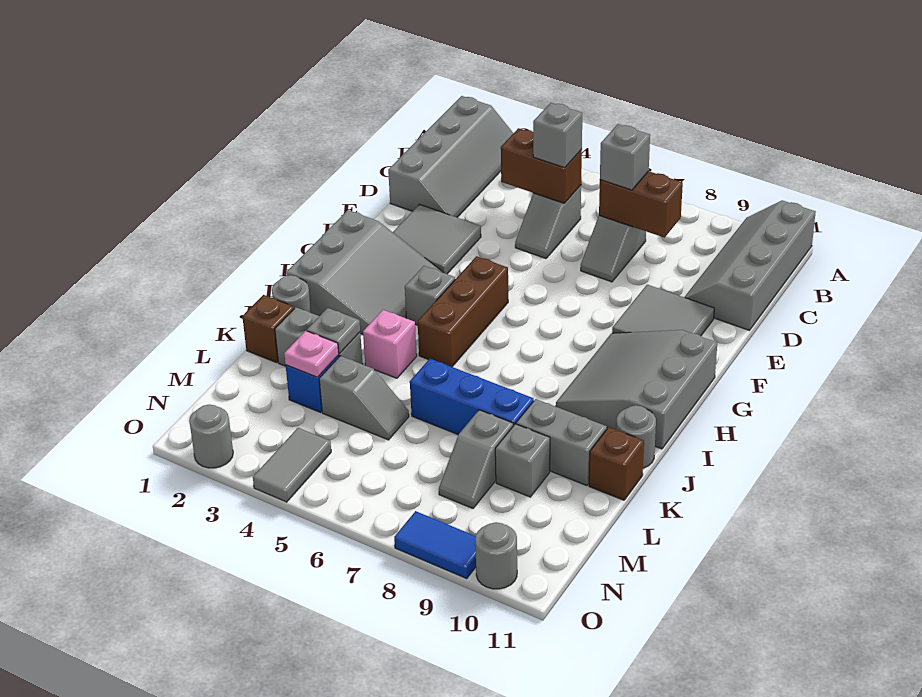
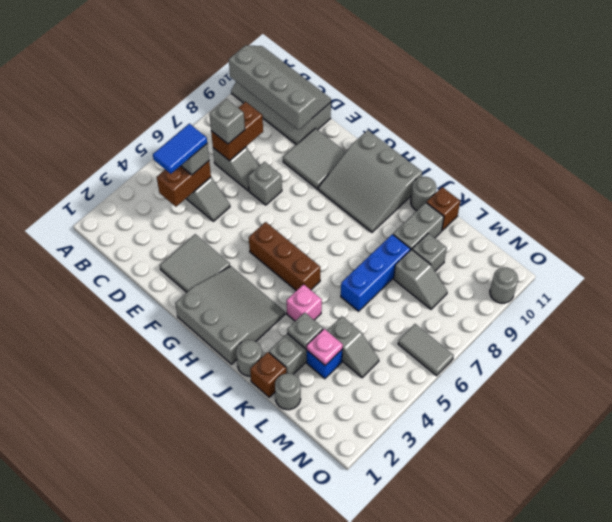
grey 2x4 slope [388,96,513,217] -> grey 2x4 slope moved to [229,45,331,130]
grey 1x1 brick [405,266,455,325] -> grey 1x1 brick moved to [248,162,282,205]
grey 1x2 slope [319,356,409,440] -> grey 1x2 slope turned to [327,316,379,378]
grey 1x2 tile [253,428,331,502] -> grey 1x2 tile moved to [398,324,454,376]
grey 1x1 round brick [189,404,233,468] -> grey 1x1 round brick moved to [275,373,301,410]
blue 1x2 tile [394,511,476,579] -> blue 1x2 tile moved to [153,124,207,174]

